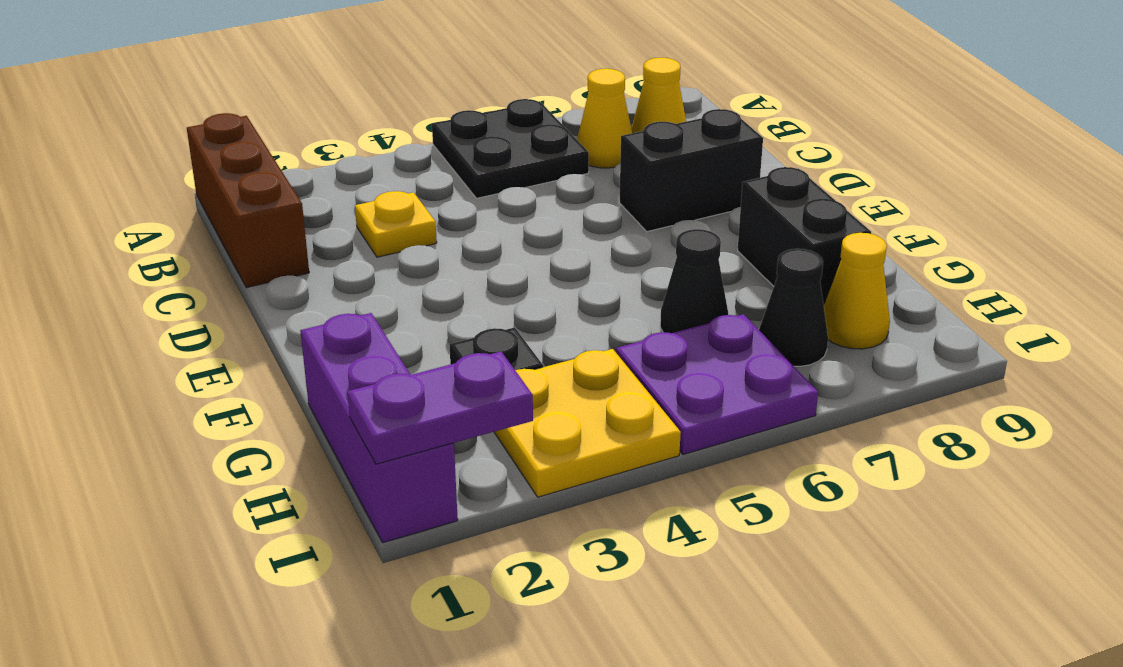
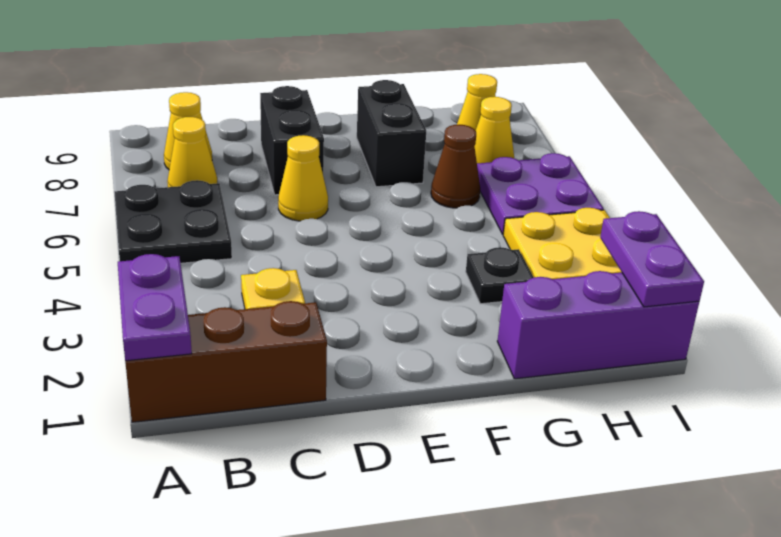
none -> purple 1x2 plate [118,254,192,361]
none -> yellow 1x1 cone [278,135,328,221]
black 1x2 brick [738,167,871,305] -> black 1x2 brick turned to [357,80,426,187]
black 1x1 cone [660,229,728,333] -> brown 1x1 cone [431,125,480,208]
black 1x1 cone [759,249,828,366] -> yellow 1x1 cone [474,97,514,163]

